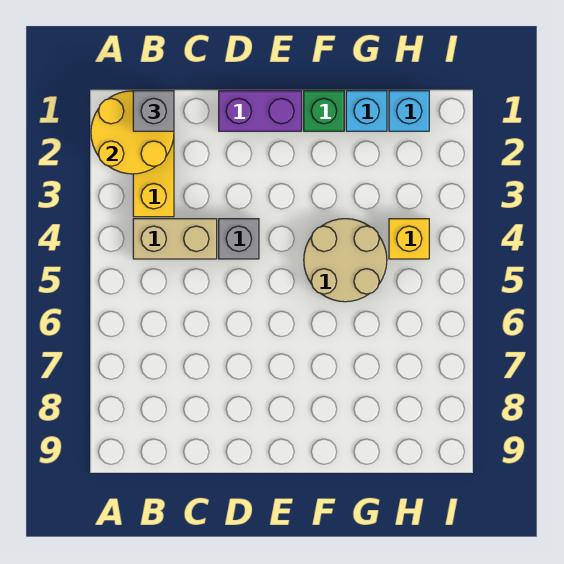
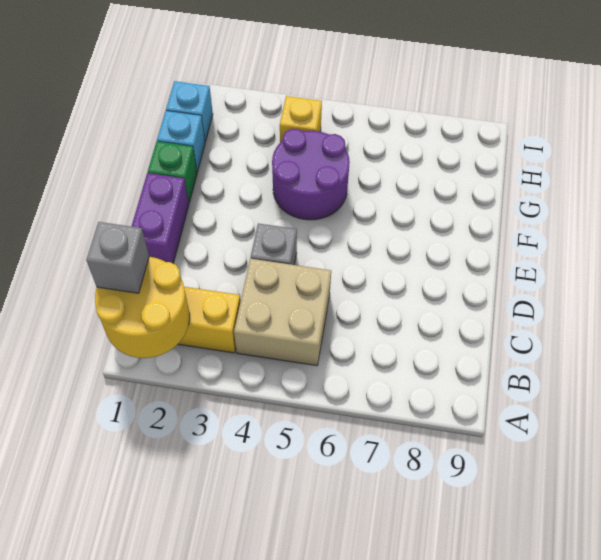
tan 1x2 brick [133,219,217,259] -> tan 2x2 brick [234,259,331,366]
tan 2x2 round brick [304,219,387,302] -> purple 2x2 round brick [272,129,350,220]

